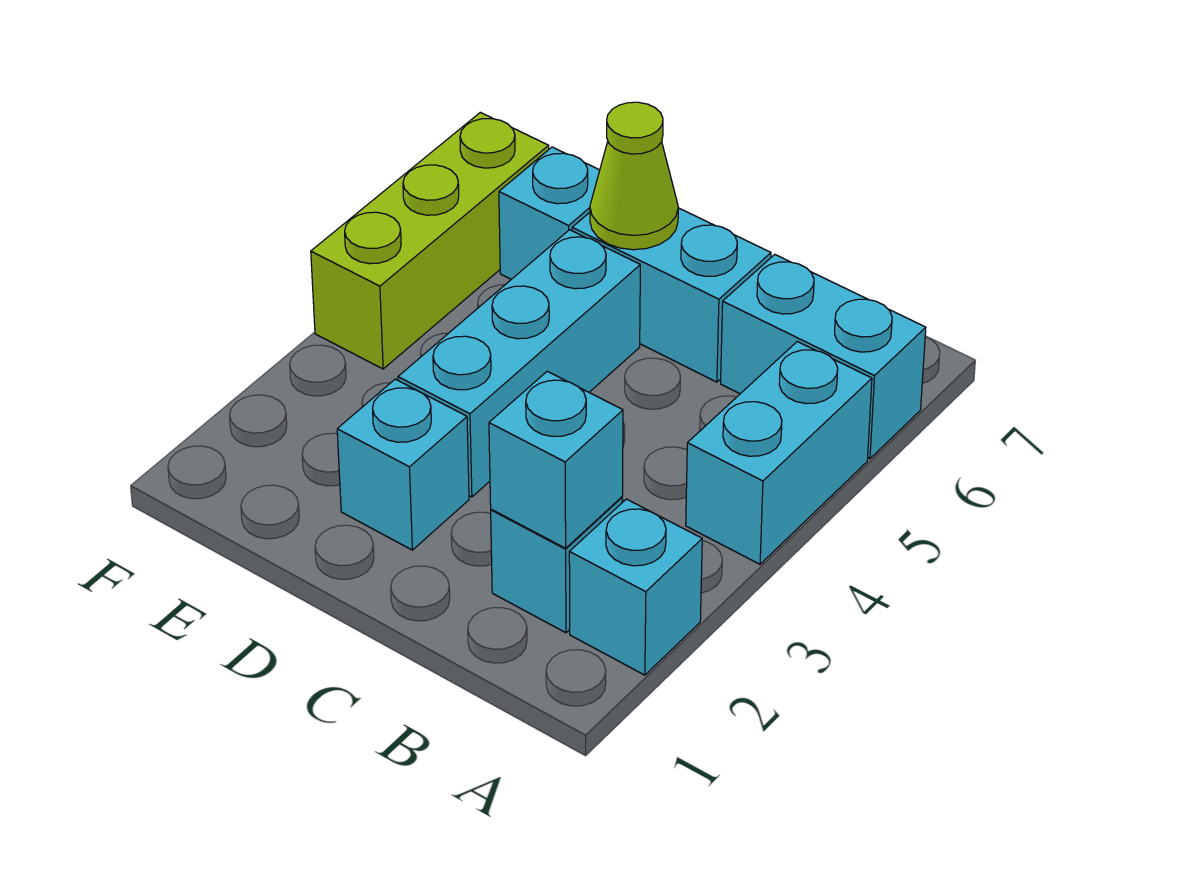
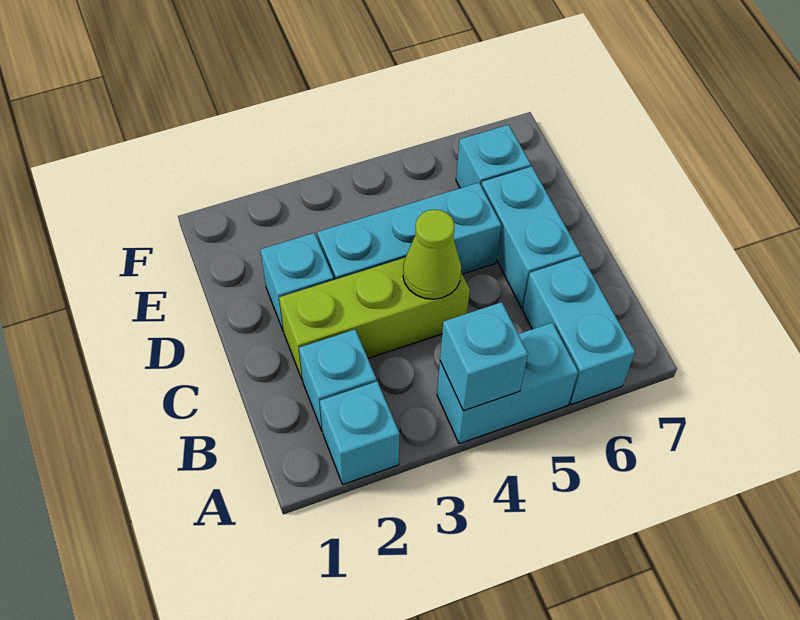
cyan 1x1 brick [489,371,623,548] -> cyan 1x1 brick moved to [440,302,528,411]
lime 1x1 cone [590,102,678,250] -> lime 1x1 cone moved to [403,210,461,299]
lime 1x3 brick [311,112,549,369] -> lime 1x3 brick moved to [279,257,470,380]

